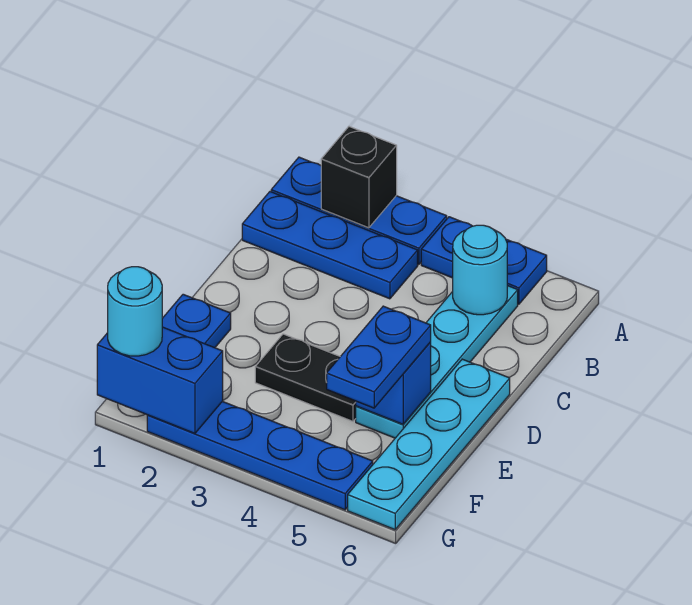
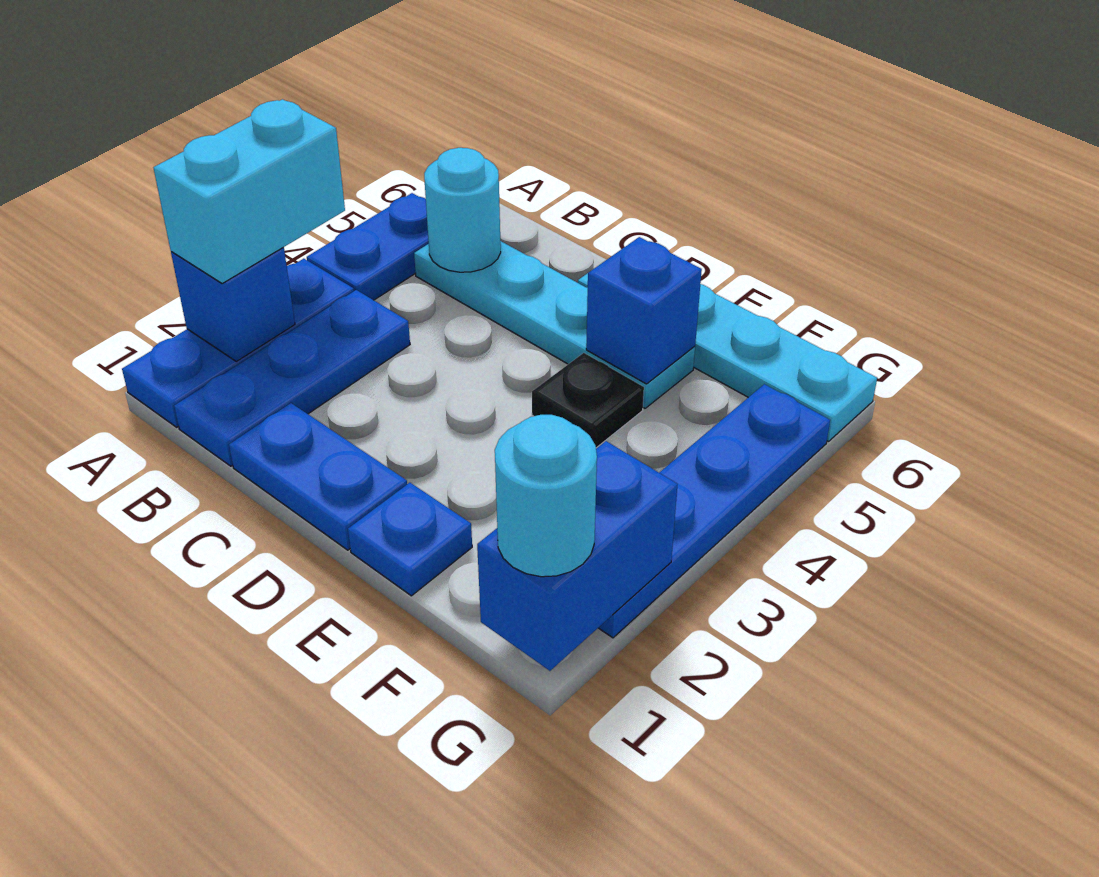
black 1x1 brick [321,127,397,228] -> blue 1x1 brick [171,247,295,361]
none -> cyan 1x2 brick [154,99,345,284]
black 1x2 plate [255,334,356,421] -> black 1x1 plate [532,353,644,448]
blue 1x2 plate [327,306,431,408] -> blue 1x2 plate moved to [229,403,407,550]

